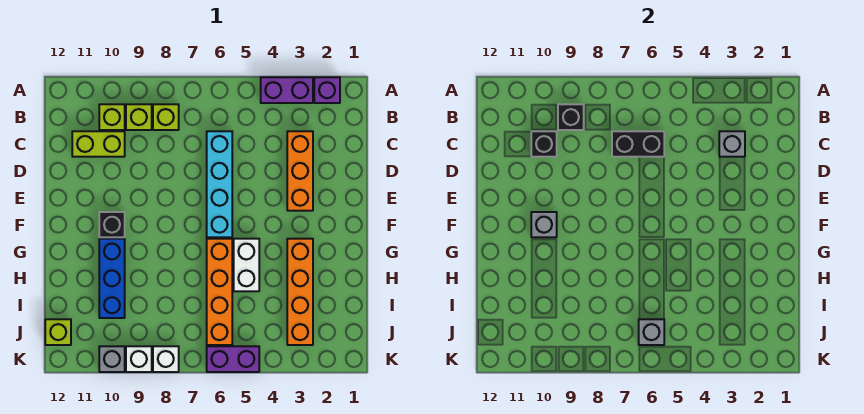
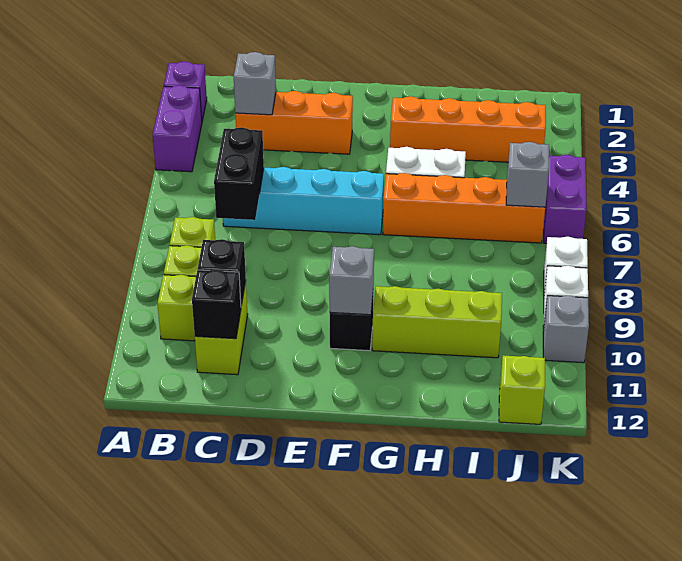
black 1x1 brick [558,104,584,130] -> black 1x1 brick moved to [192,270,241,339]
blue 1x3 brick [99,239,125,318] -> lime 1x3 brick [372,286,502,358]

